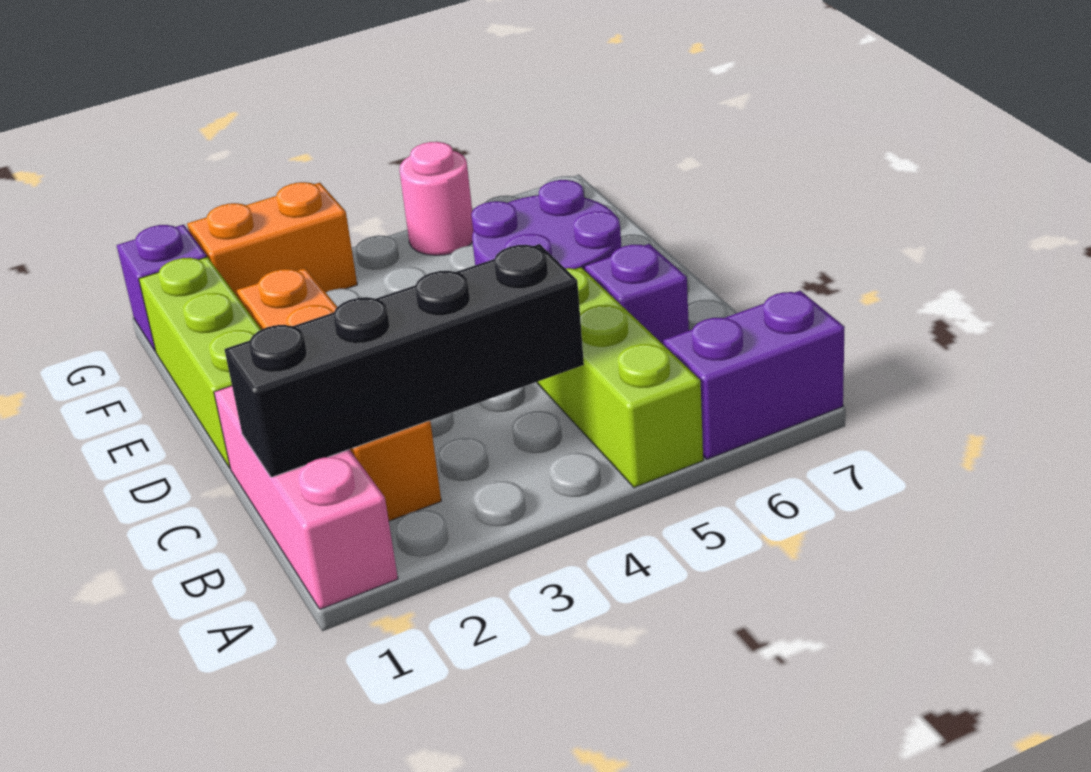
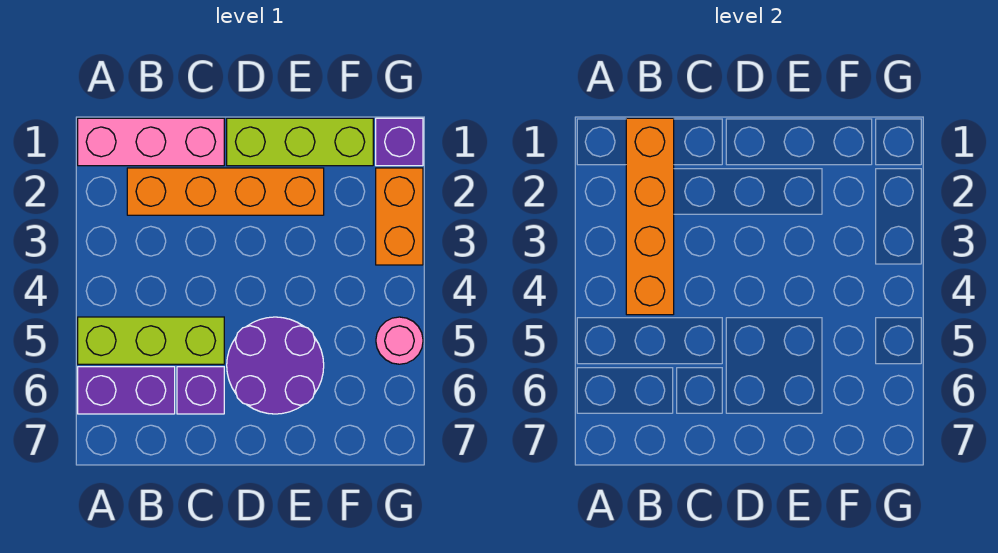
purple 1x2 brick [663,291,845,459] -> purple 1x2 brick turned to [78,367,175,414]
black 1x4 brick [225,244,584,477] -> orange 1x4 brick [626,118,674,315]

